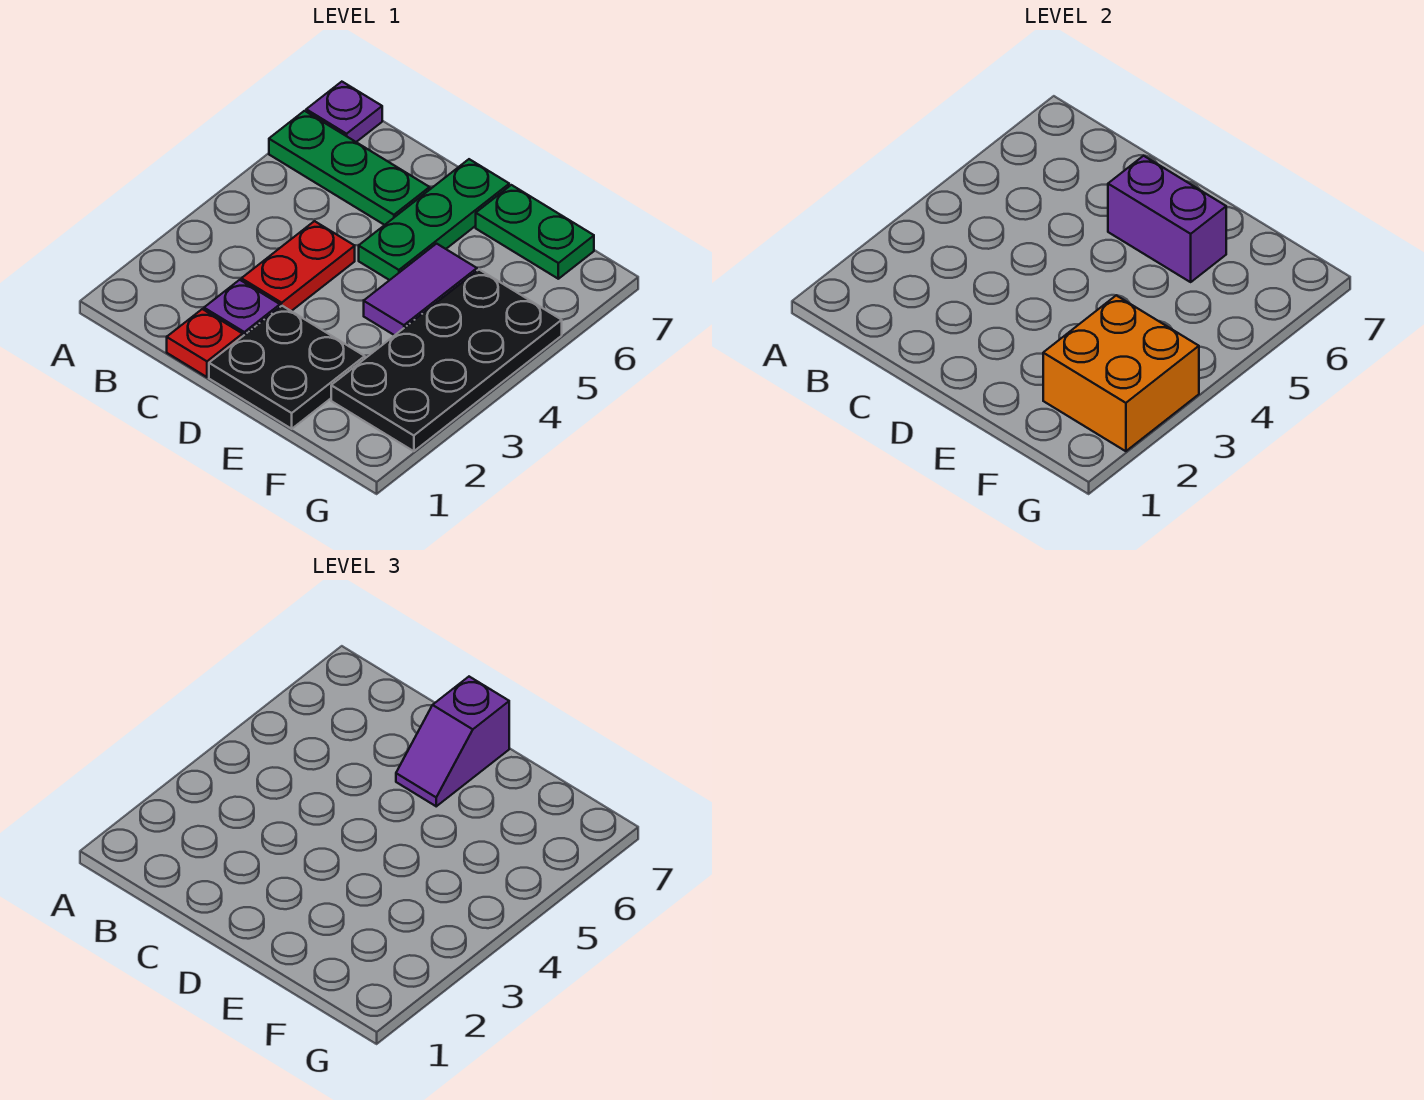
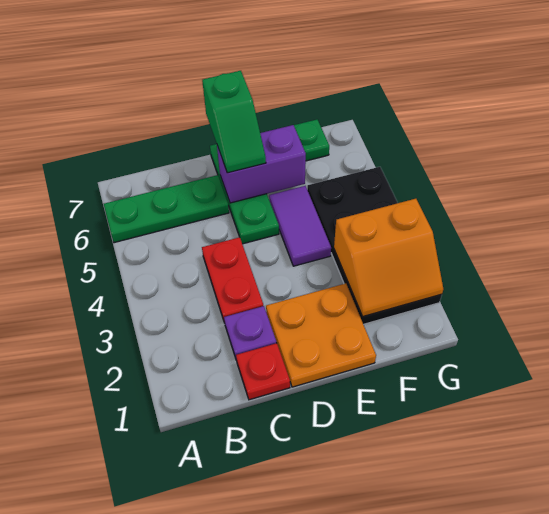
purple 1x1 plate [306,82,382,142] -> none
black 2x2 plate [209,306,365,429] -> orange 2x2 plate [266,283,376,387]
purple 1x2 slope [396,677,509,806] -> green 1x2 slope [202,71,266,173]
orange 2x2 brick [1043,295,1199,451] -> orange 2x2 slope [334,199,443,317]

